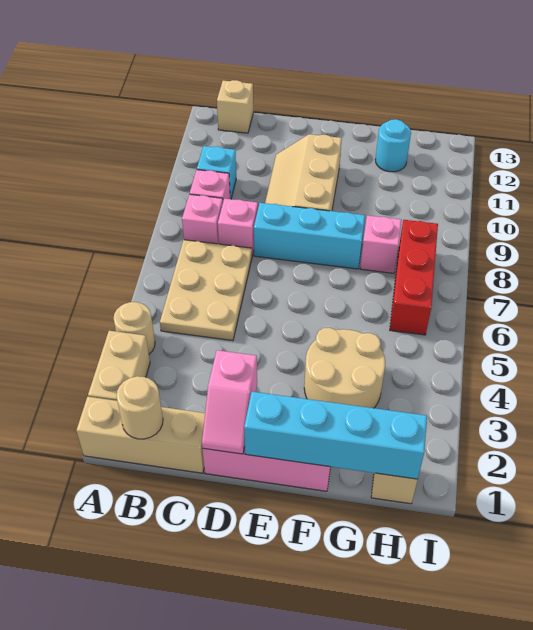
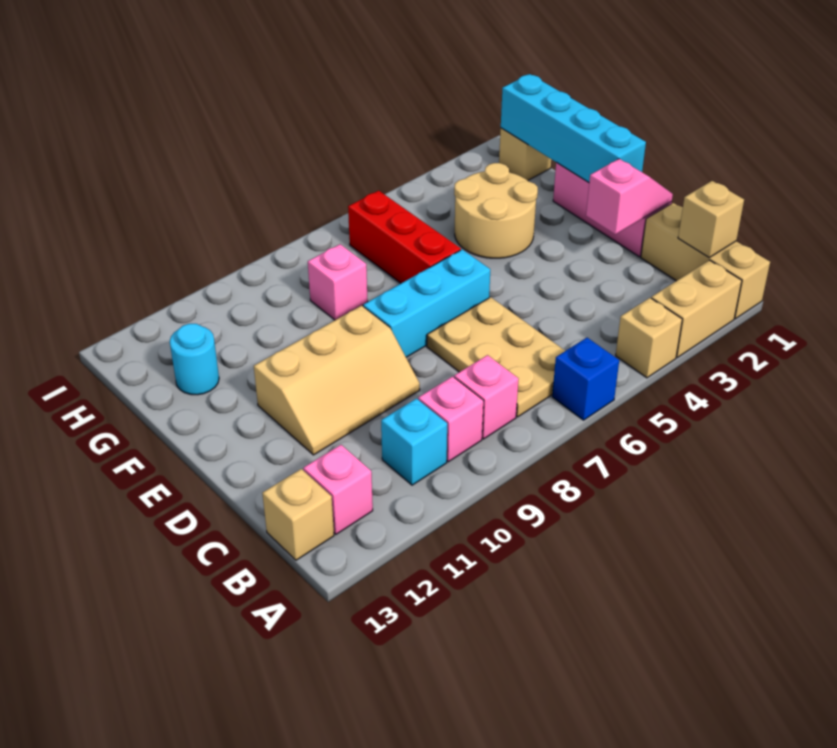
tan 1x1 round brick [114,302,155,354] -> tan 1x1 brick [616,298,682,378]
none -> blue 1x1 brick [552,338,619,420]
tan 1x1 round brick [116,376,163,439] -> tan 1x1 brick [678,181,744,258]
tan 2x3 plate [160,240,252,341] -> tan 2x3 plate turned to [427,297,565,417]
pink 1x1 brick [218,199,258,256] -> pink 1x1 brick moved to [303,445,373,534]
cyan 1x3 brick [254,203,365,269] -> cyan 1x3 brick turned to [363,250,490,357]
red 1x3 brick [390,220,438,335] -> red 1x3 brick turned to [348,191,461,283]

